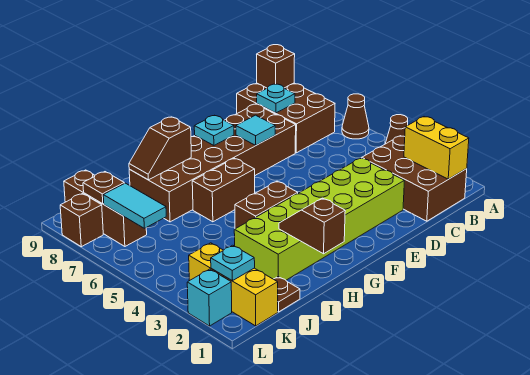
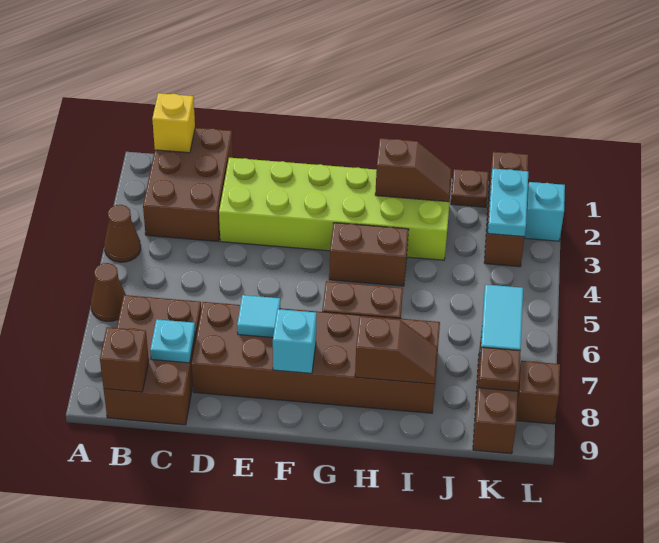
yellow 1x2 brick [404,117,469,179] -> yellow 1x1 brick [152,93,195,153]
cyan 1x1 plate [194,115,234,145] -> cyan 1x1 brick [273,309,316,373]
brown 1x2 slope [279,198,345,254] -> brown 1x2 slope turned to [375,138,452,202]
yellow 1x3 brick [189,243,278,326] -> brown 1x3 brick [484,152,528,267]
cyan 1x1 plate [211,245,255,281] -> cyan 1x2 plate [488,169,528,237]

